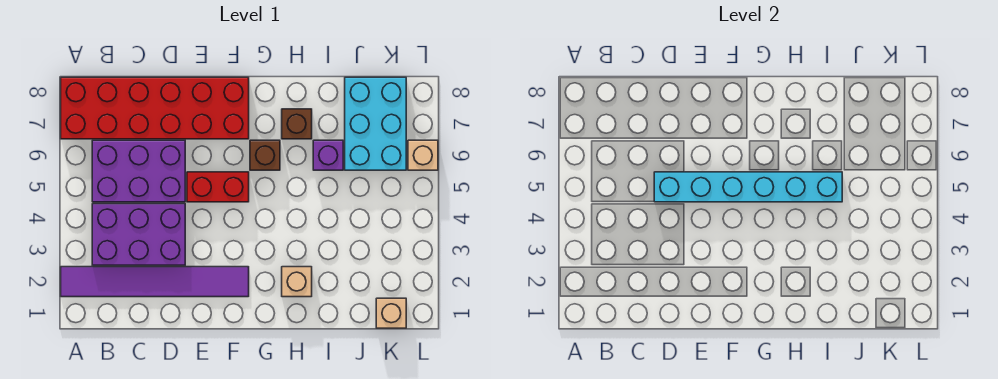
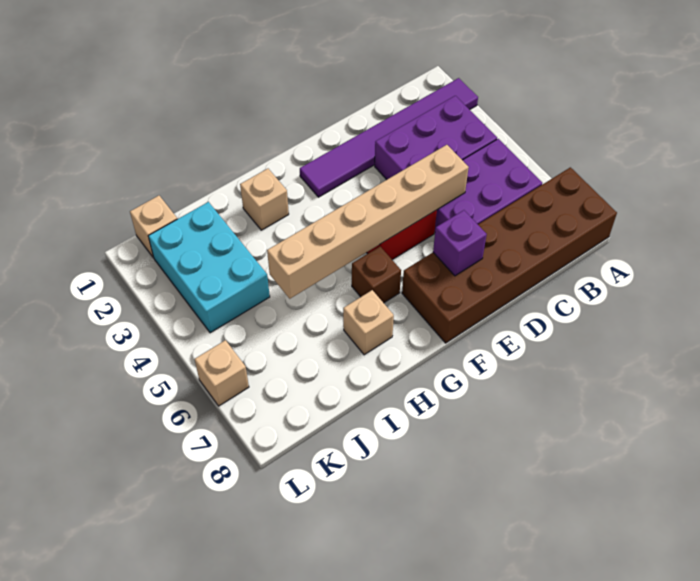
red 2x6 brick [61,77,249,139] -> brown 2x6 brick [402,167,617,343]
cyan 1x6 brick [654,172,842,202] -> tan 1x6 brick [267,145,469,299]
brown 1x1 brick [282,109,312,139] -> tan 1x1 brick [343,290,394,355]
purple 1x1 brick [313,140,343,170] -> purple 1x1 brick moved to [433,210,487,276]
cyan 2x3 brick [345,77,406,170] -> cyan 2x3 brick moved to [148,202,270,333]

